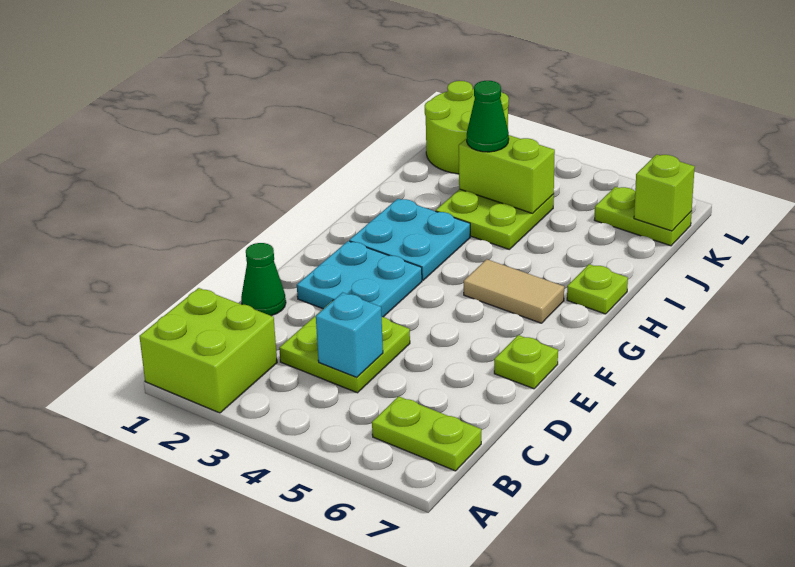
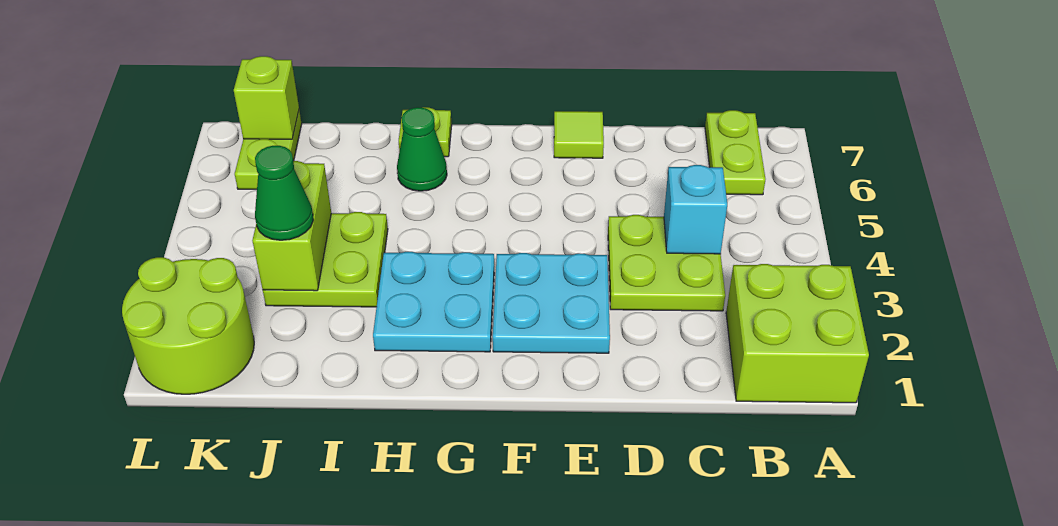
green 1x1 cone [241,243,286,316] -> green 1x1 cone moved to [397,107,447,191]
lime 1x1 plate [494,335,558,389] -> lime 1x1 tile [554,111,604,158]
tan 1x2 tile [464,259,564,323] -> none

